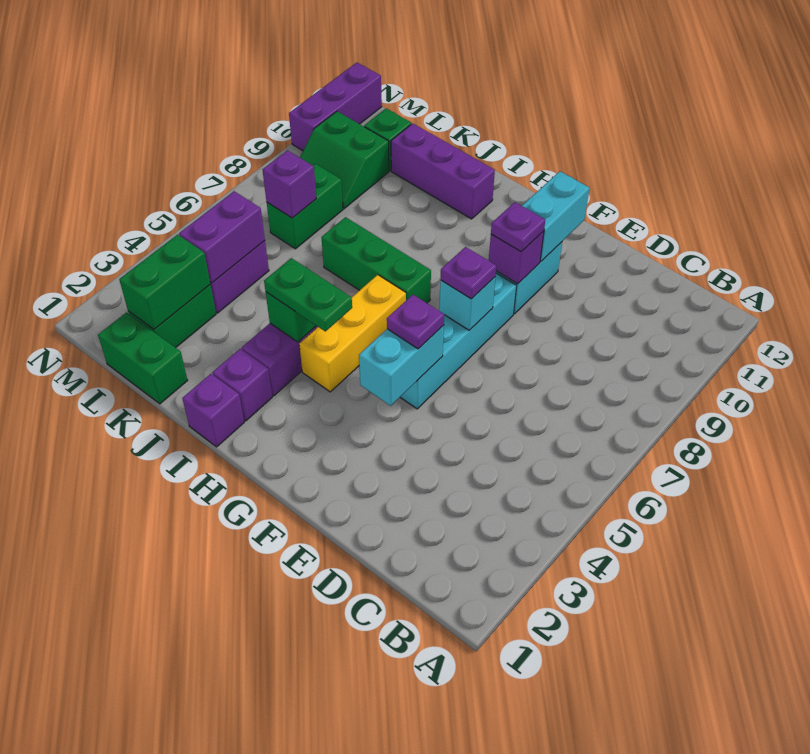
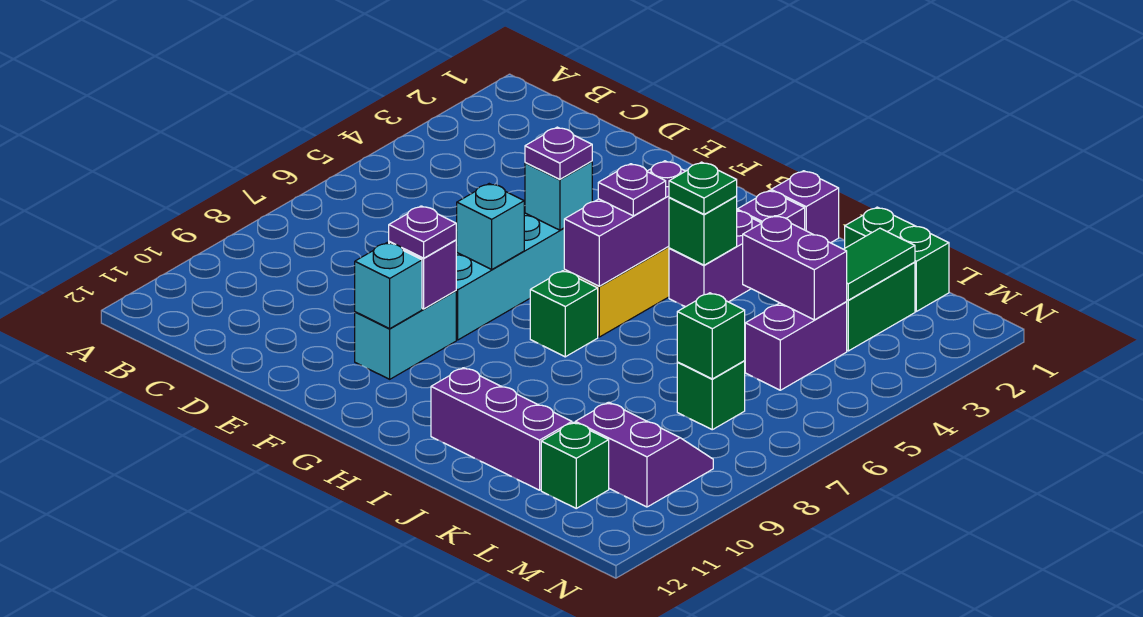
cyan 1x2 brick [359,325,444,406] -> cyan 1x1 brick [525,161,592,230]
purple 1x1 plate [441,247,496,299] -> purple 1x1 plate moved to [598,164,666,216]
cyan 1x2 brick [522,171,590,261] -> cyan 1x1 brick [355,243,422,329]
green 1x2 plate [264,258,352,331] -> green 1x1 plate [669,162,737,214]
green 1x3 brick [321,217,431,303] -> green 1x1 brick [530,271,598,357]
green 1x2 brick [119,234,210,329] -> green 1x2 tile [844,228,915,300]
purple 1x2 brick [179,191,265,283] -> purple 1x2 brick turned to [743,216,847,320]
green 1x2 brick [267,164,343,249] -> green 1x1 brick [677,361,745,430]
purple 1x1 brick [263,150,316,218] -> green 1x1 brick [677,293,745,379]
green 2x2 slope [300,111,389,209] -> purple 2x2 slope [575,402,713,507]
purple 1x3 brick [289,63,382,151] -> purple 1x3 brick moved to [564,161,685,286]

